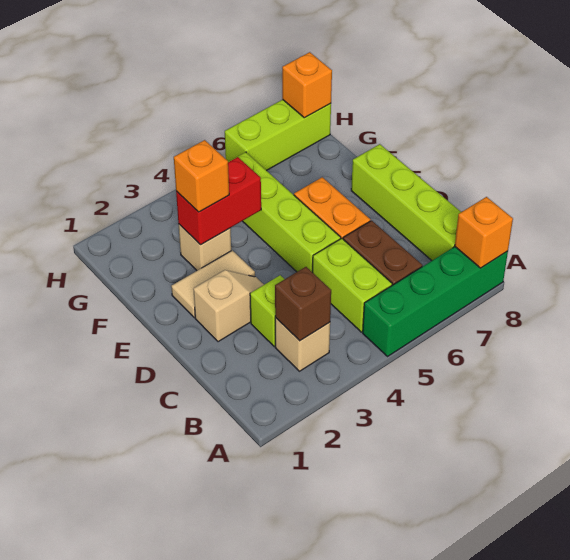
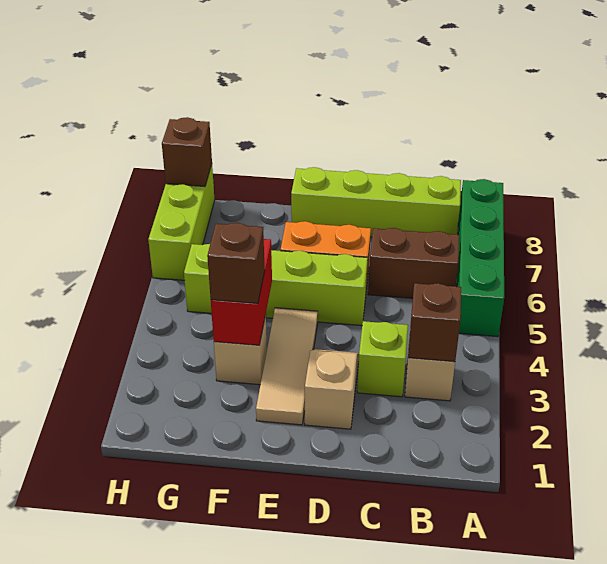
orange 1x1 brick [455,197,513,268] -> none
lime 1x2 brick [313,238,392,332] -> none
tan 1x2 tile [171,250,255,318] -> tan 1x3 tile [256,308,318,425]
orange 1x1 brick [174,140,229,212] -> brown 1x1 brick [207,223,265,304]
orange 1x1 brick [282,52,332,118] -> brown 1x1 brick [162,117,212,186]

